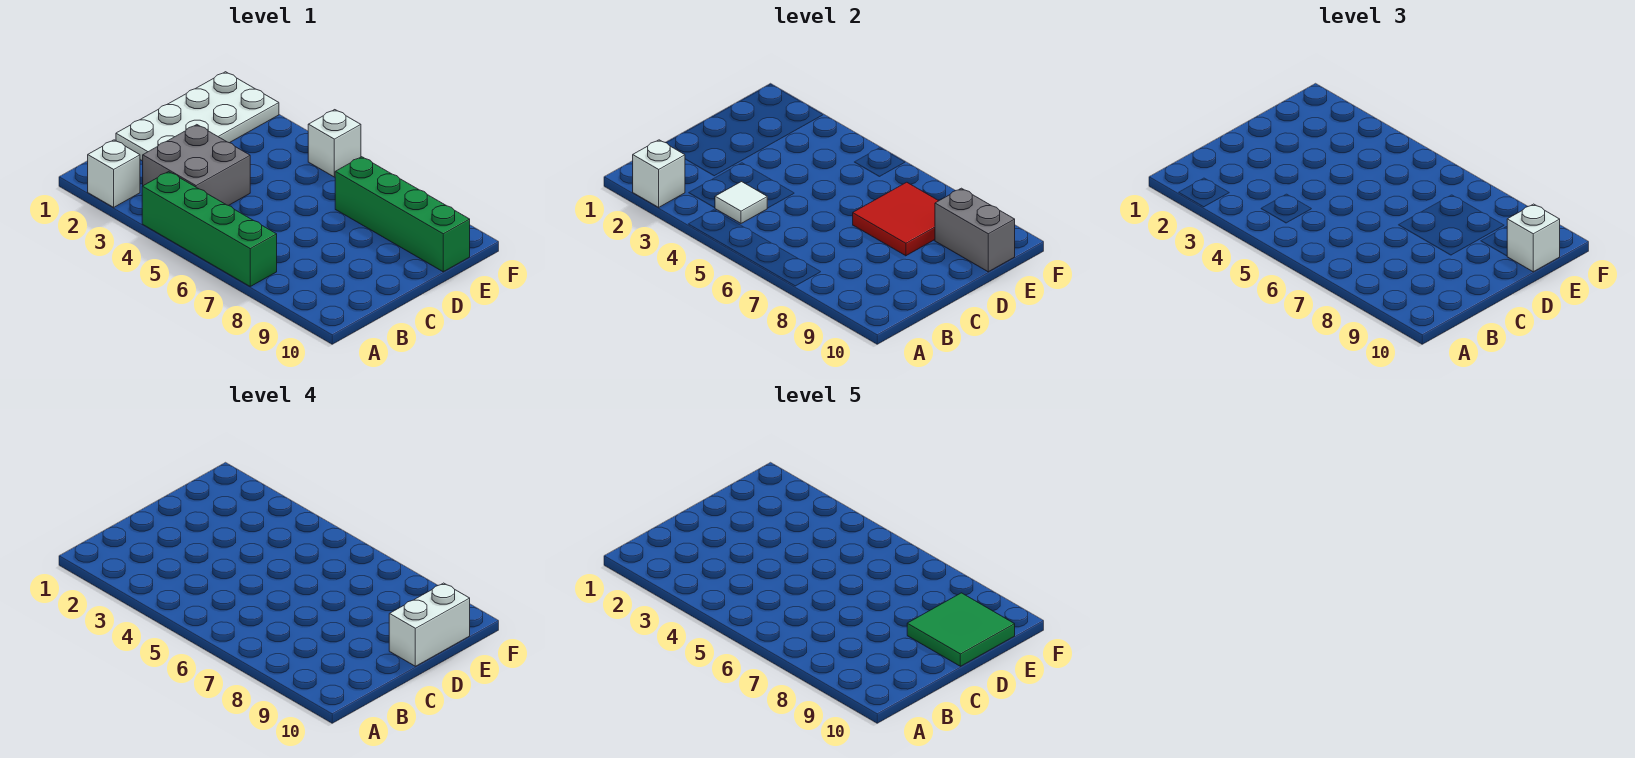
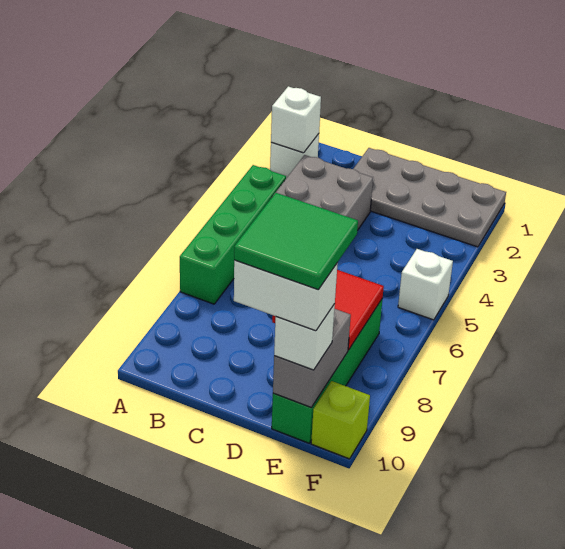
white 1x1 tile [715,182,767,223] -> none
white 2x4 plate [116,72,279,161] -> grey 2x4 plate [354,148,506,247]
none -> lime 1x1 brick [311,381,370,459]

